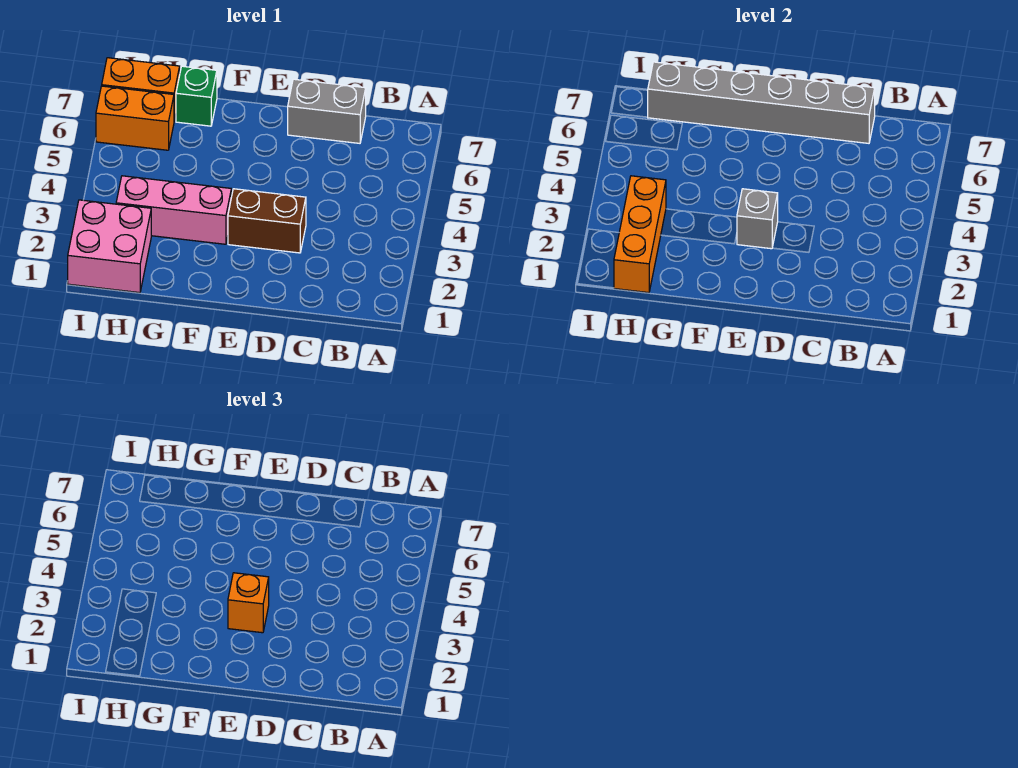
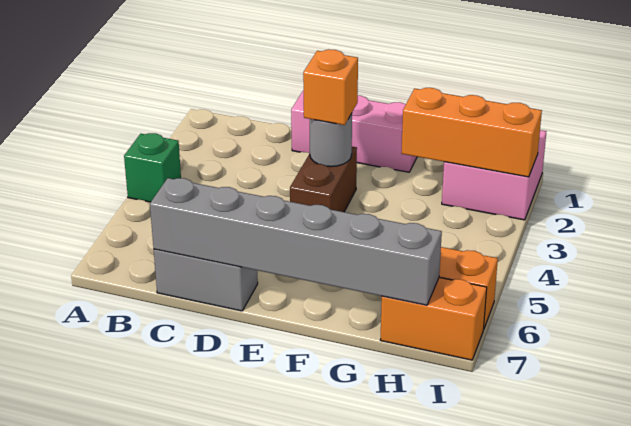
brown 1x2 brick [228,189,306,253] -> brown 1x2 brick turned to [290,147,357,212]
grey 1x1 brick [737,189,778,249] -> grey 1x1 round brick [310,113,352,167]
pink 1x3 brick [116,176,231,244] -> pink 1x3 brick moved to [291,90,417,172]
green 1x1 brick [176,66,217,126] -> green 1x1 brick moved to [124,133,181,202]
orange 1x3 brick [614,176,666,293] -> orange 1x3 brick turned to [401,88,542,177]

